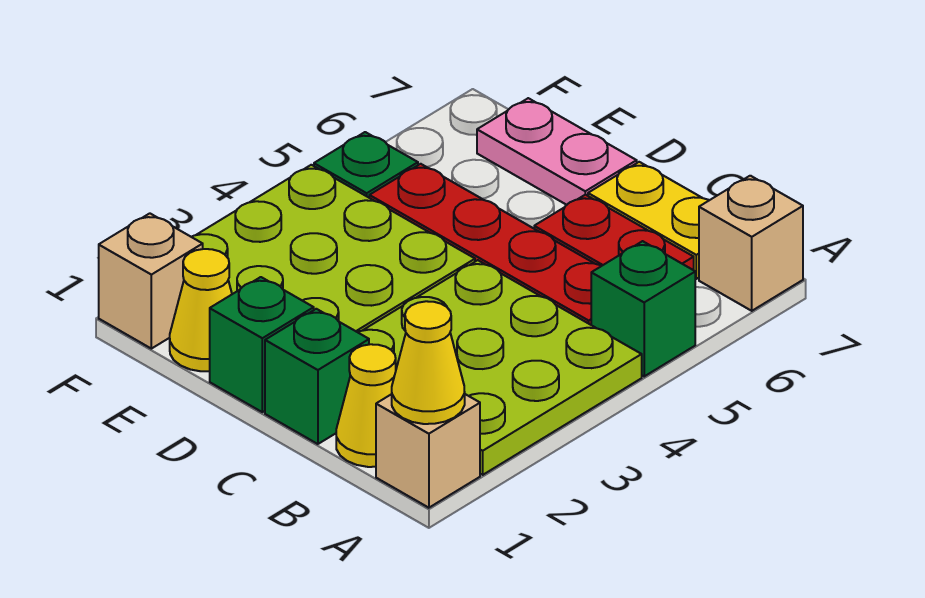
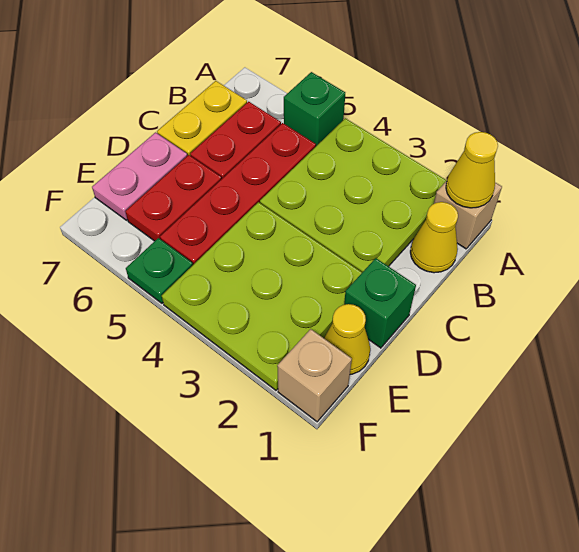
tan 1x1 brick [699,176,803,311] -> none
green 1x1 brick [265,309,369,444] -> none
none -> red 1x2 plate [125,155,221,241]

